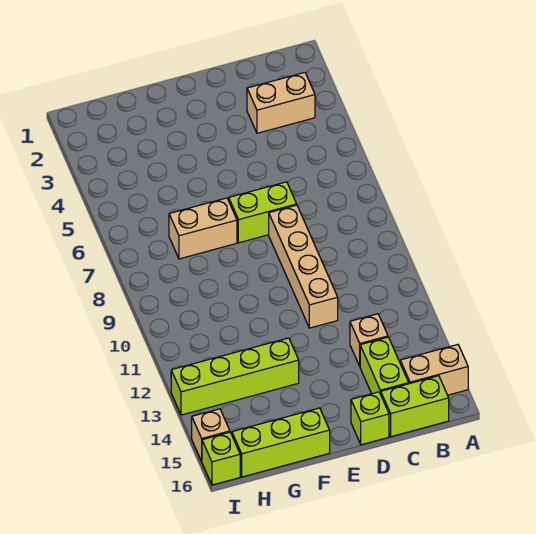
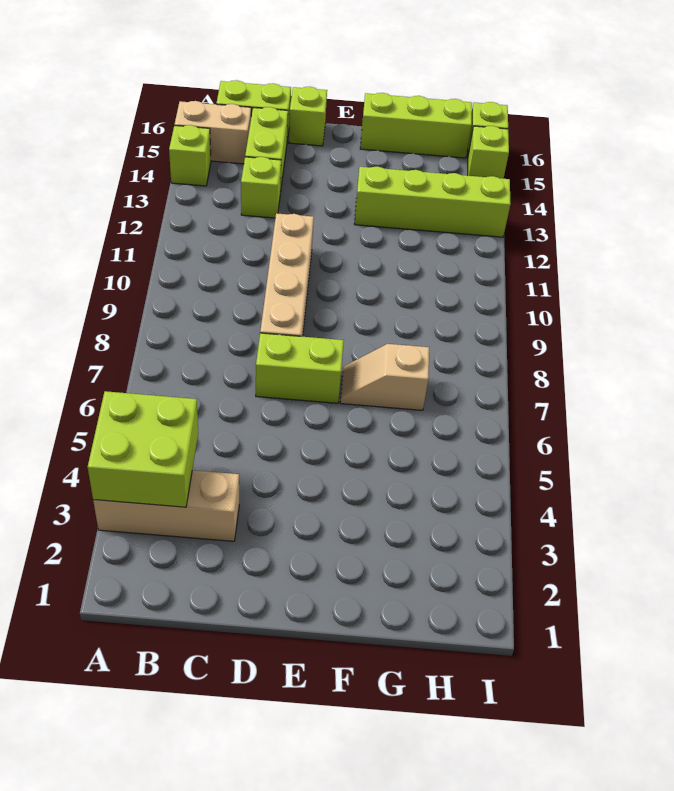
none -> lime 2x2 brick [88,391,198,507]
none -> lime 1x1 brick [169,125,211,186]
tan 1x2 brick [247,73,315,133] -> tan 1x3 brick [93,470,239,541]
tan 1x1 brick [350,314,388,366] -> lime 1x1 brick [241,157,281,218]
tan 1x2 brick [169,198,237,259] -> tan 1x2 slope [340,344,429,410]
tan 1x1 brick [191,409,230,461] -> lime 1x1 brick [468,126,509,179]

